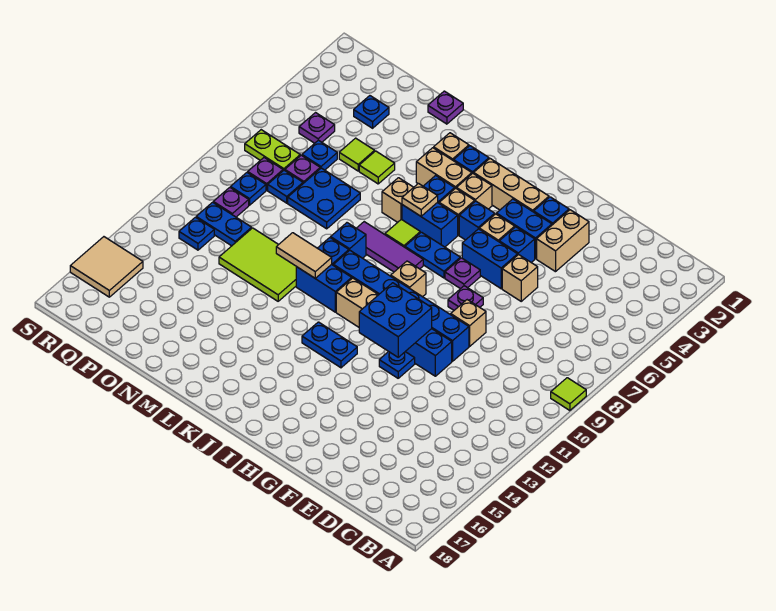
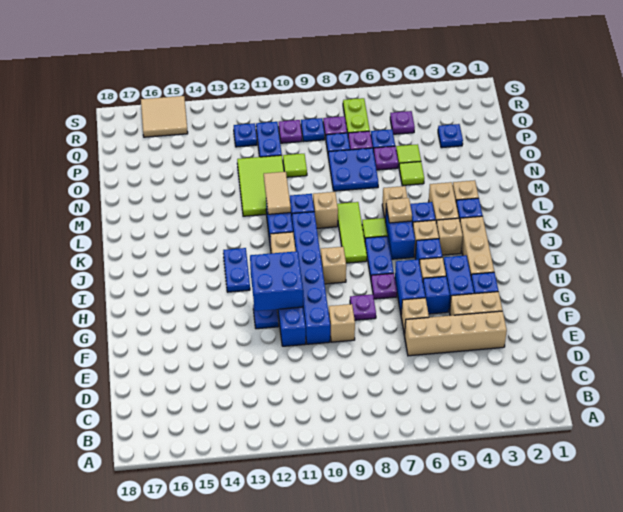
lime 1x1 tile [551,378,586,411] -> lime 1x1 tile moved to [283,154,307,177]
none -> tan 1x4 brick [404,311,507,356]
purple 1x3 tile [357,222,423,272] -> lime 1x3 tile [337,202,367,263]
blue 1x1 brick [331,223,366,258] -> tan 1x1 brick [313,192,338,228]
purple 1x1 plate [428,91,463,124] -> purple 1x1 plate moved to [374,146,398,170]

